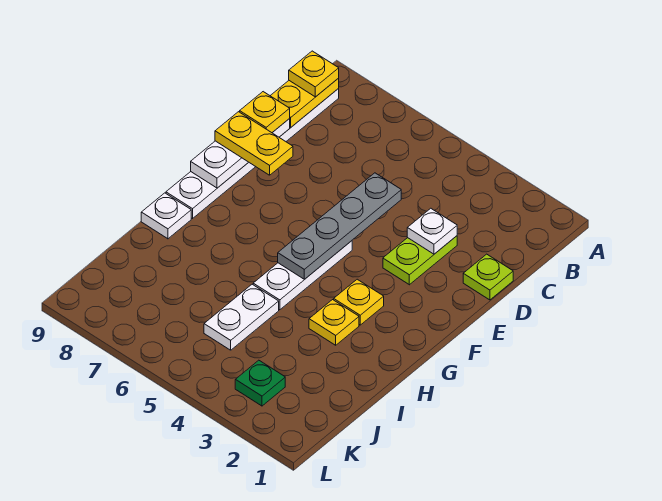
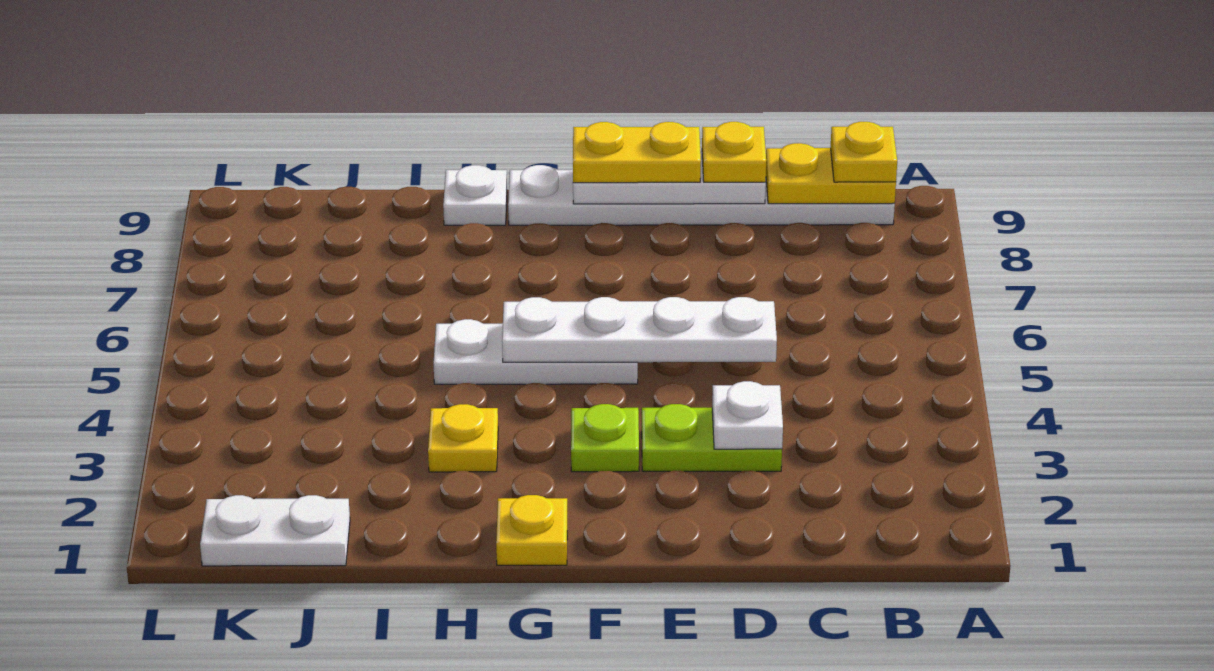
lime 1x1 plate [463,254,513,300] -> lime 1x1 plate moved to [571,404,639,472]
grey 1x4 plate [278,173,401,279] -> white 1x4 plate [502,297,777,362]
yellow 1x2 plate [215,112,293,175] -> yellow 1x2 plate turned to [573,122,701,183]
yellow 1x1 plate [334,279,384,325] -> yellow 1x1 plate moved to [496,495,567,565]
white 1x2 plate [204,284,279,350] -> white 1x2 plate moved to [200,495,350,566]
green 1x1 plate [235,360,285,406] -> none

